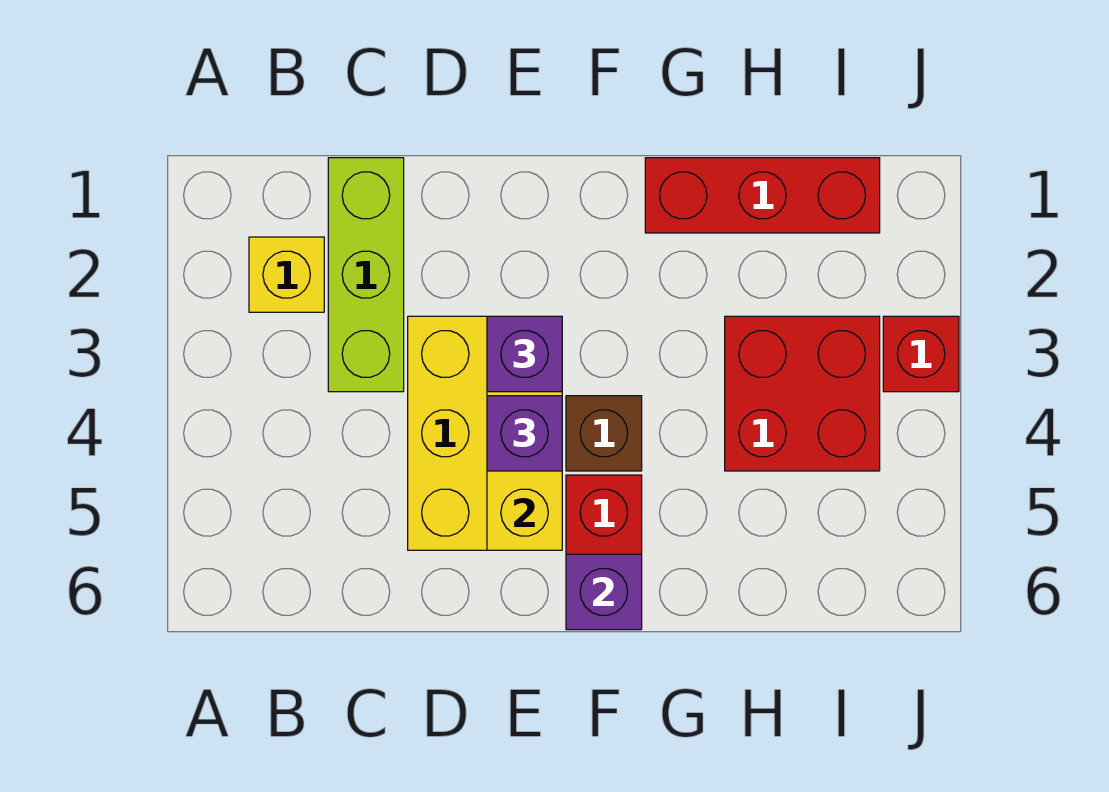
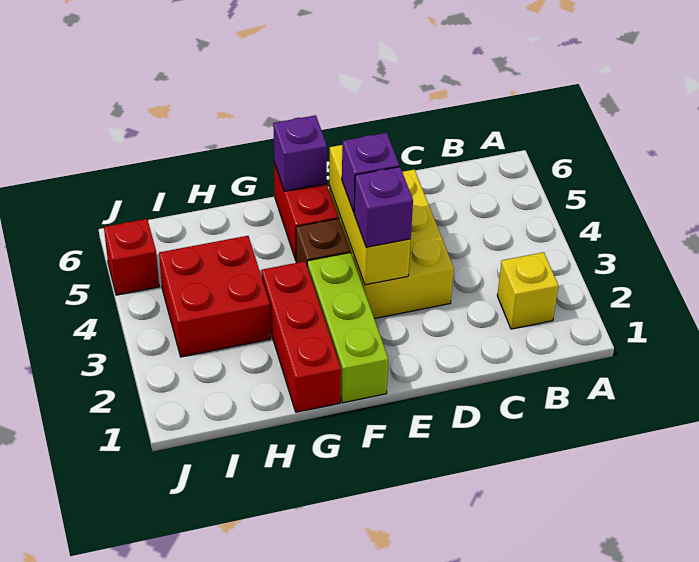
lime 1x3 brick [328,158,404,392] -> lime 1x3 brick moved to [307,253,388,403]
red 1x3 brick [645,158,880,233] -> red 1x3 brick turned to [262,261,341,412]
red 1x1 brick [883,316,959,392] -> red 1x1 brick moved to [104,219,159,295]

